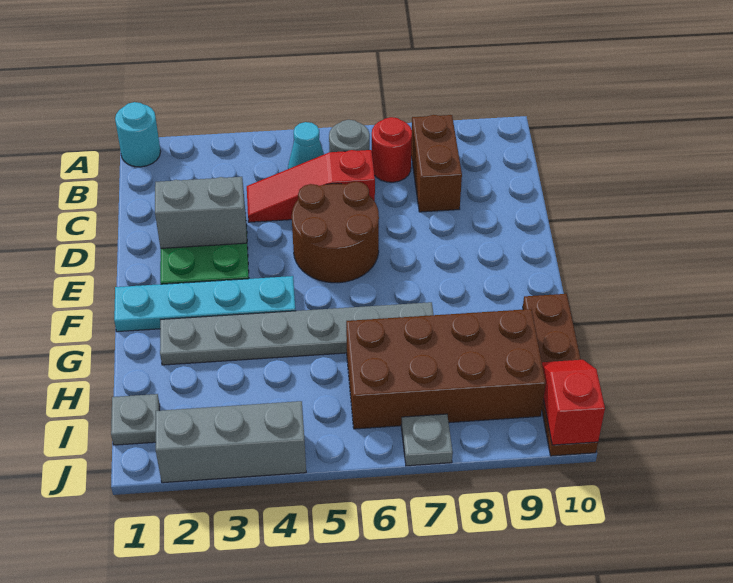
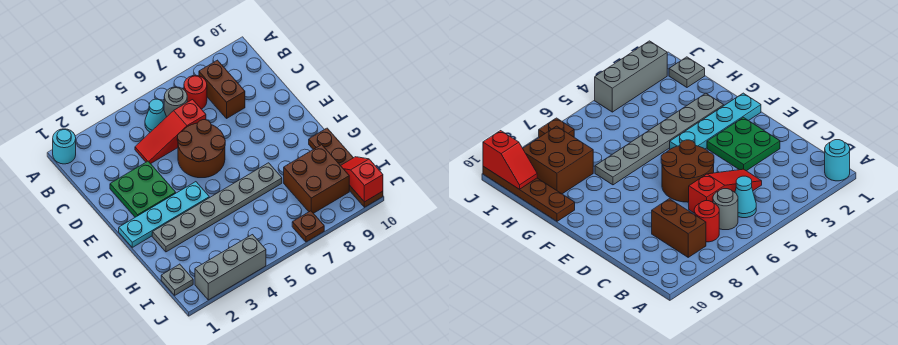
grey 1x2 brick [155,177,247,248] -> none
brown 2x4 brick [346,309,546,429] -> brown 2x2 brick [284,145,349,213]
grey 1x1 plate [401,414,453,466] -> brown 1x1 plate [292,211,324,242]

